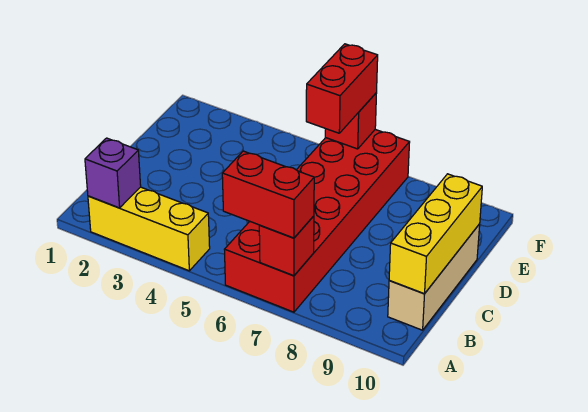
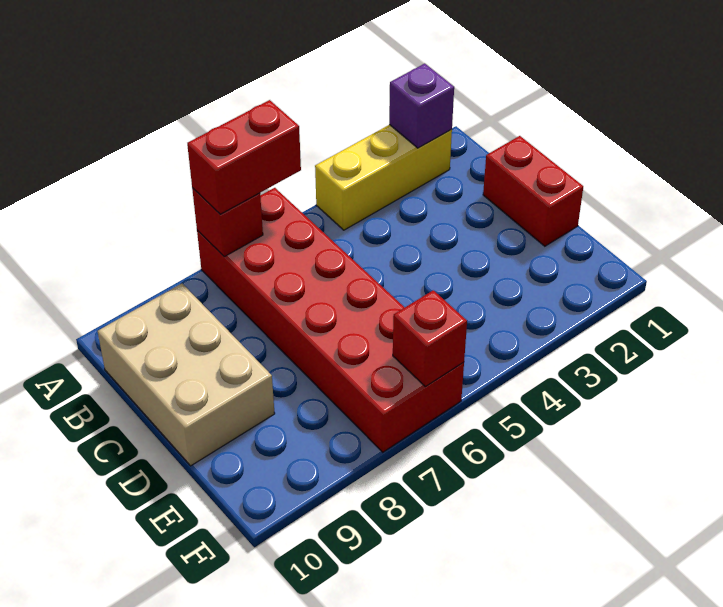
tan 1x3 brick [388,224,480,330] -> tan 2x3 brick [98,284,275,466]
yellow 1x3 brick [389,174,482,294] -> none
red 1x2 brick [306,44,378,133] -> red 1x2 brick moved to [483,136,583,246]

